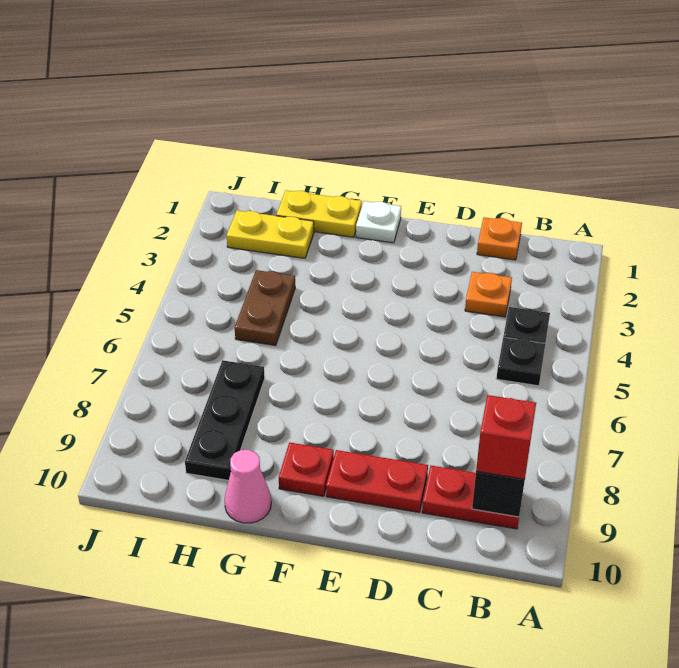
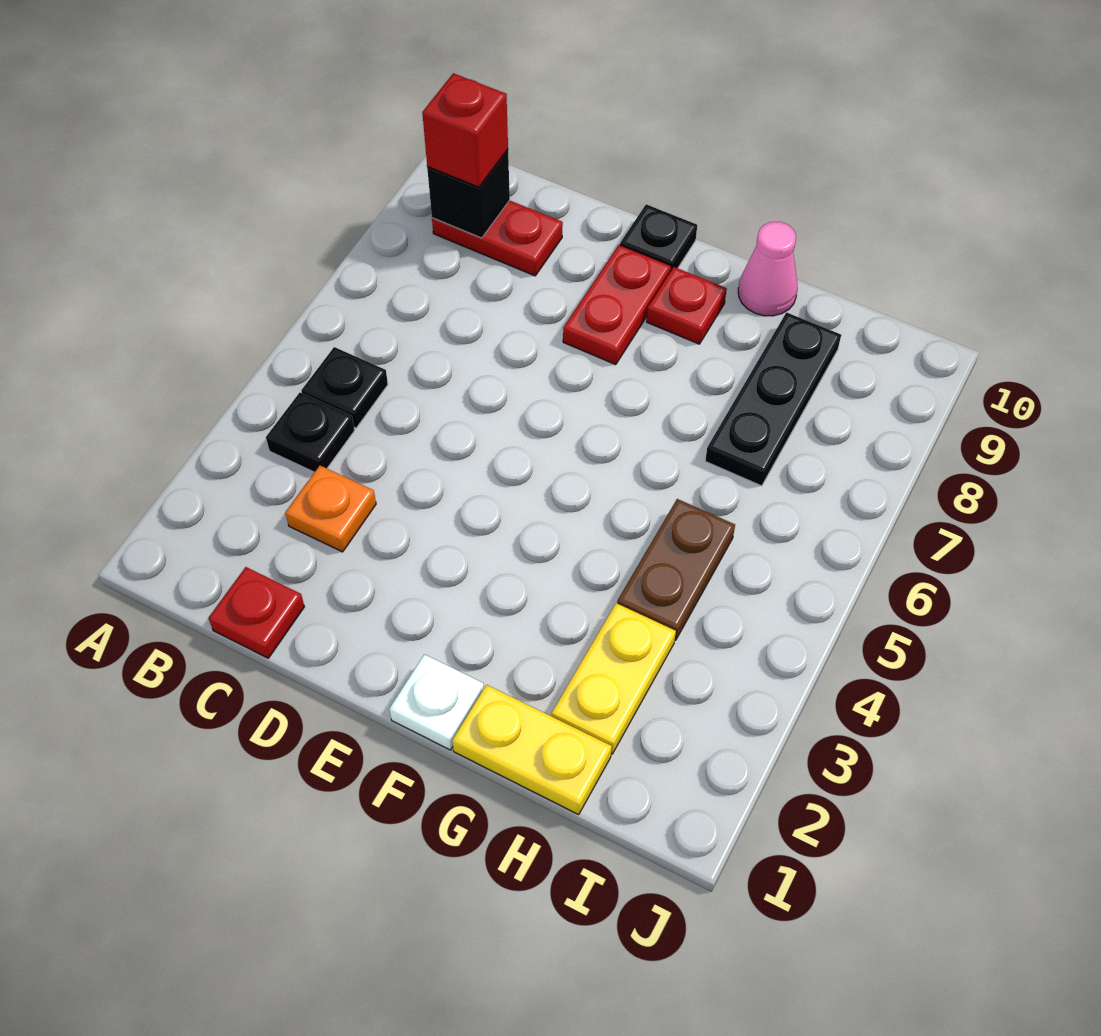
orange 1x1 plate [477,217,522,260] -> red 1x1 plate [209,567,304,658]
red 1x2 plate [326,450,428,512] -> red 1x2 plate turned to [563,245,671,365]
none -> black 1x1 plate [620,204,697,270]
yellow 1x2 plate [227,211,314,258] -> yellow 1x2 plate turned to [552,603,676,754]

